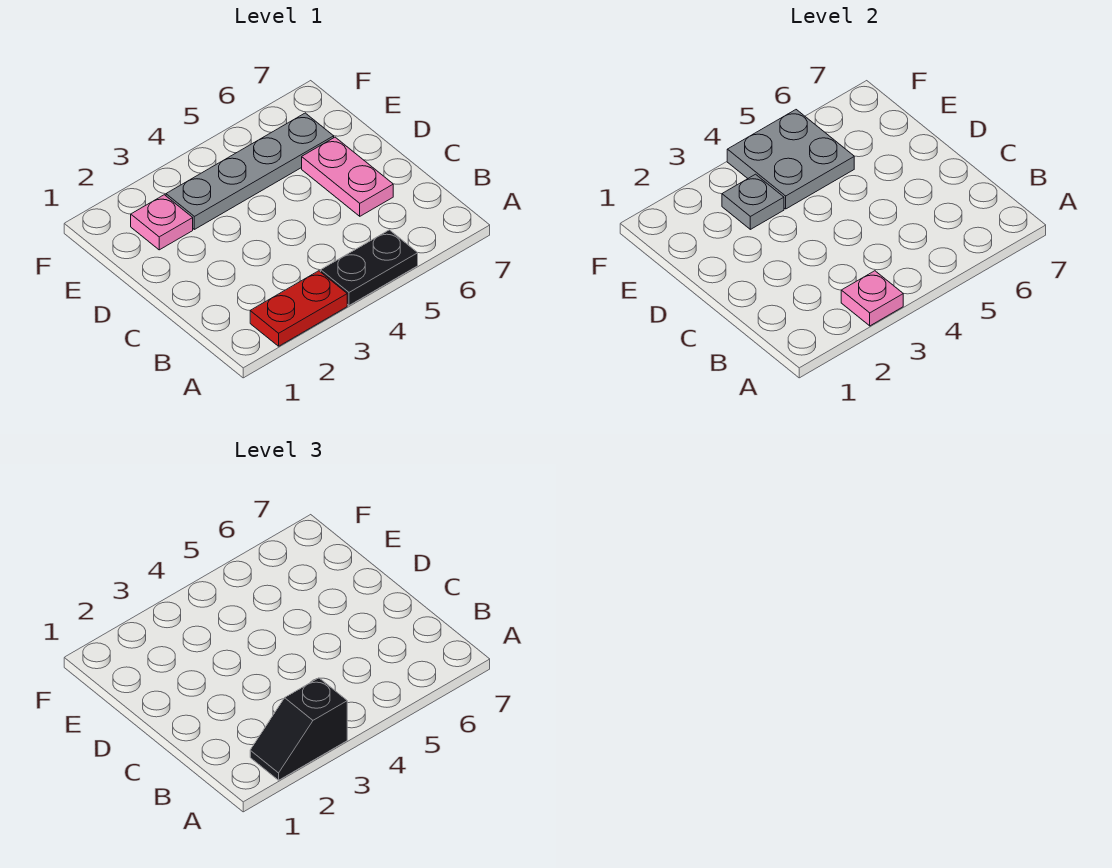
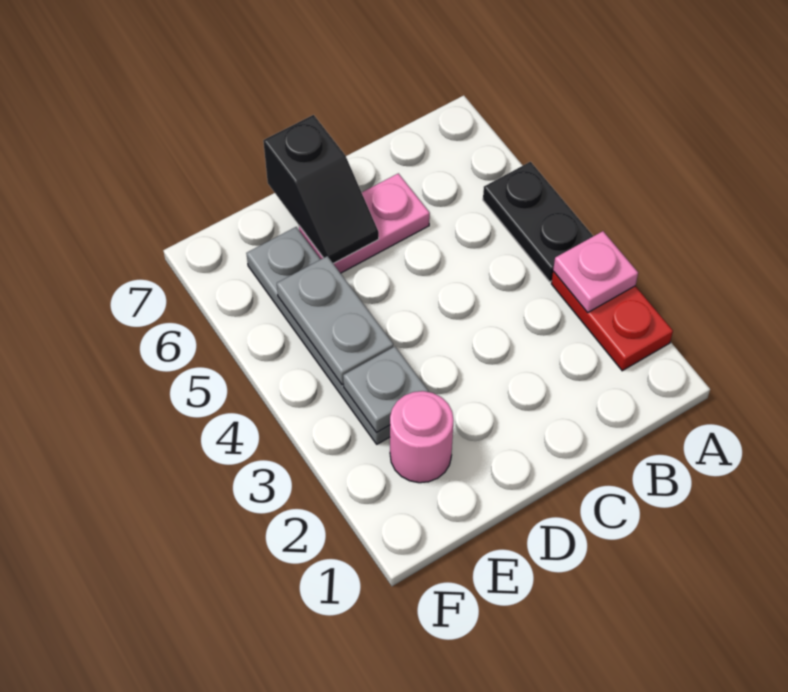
black 1x2 slope [250,678,347,780] -> black 1x2 slope moved to [263,115,379,263]
pink 1x1 plate [131,195,193,250] -> pink 1x1 round brick [390,391,454,483]
grey 2x2 plate [727,110,854,209] -> grey 1x2 plate [277,256,393,385]

